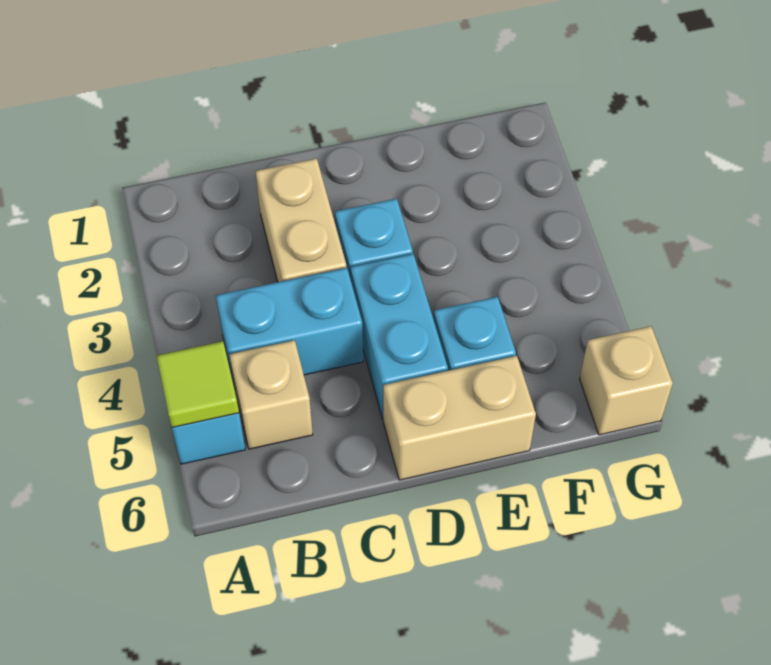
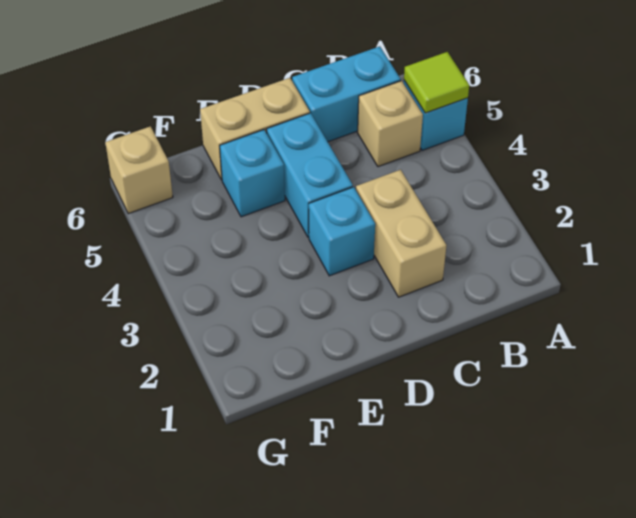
cyan 1x2 brick [216,268,363,383] -> cyan 1x2 brick moved to [292,46,401,142]

